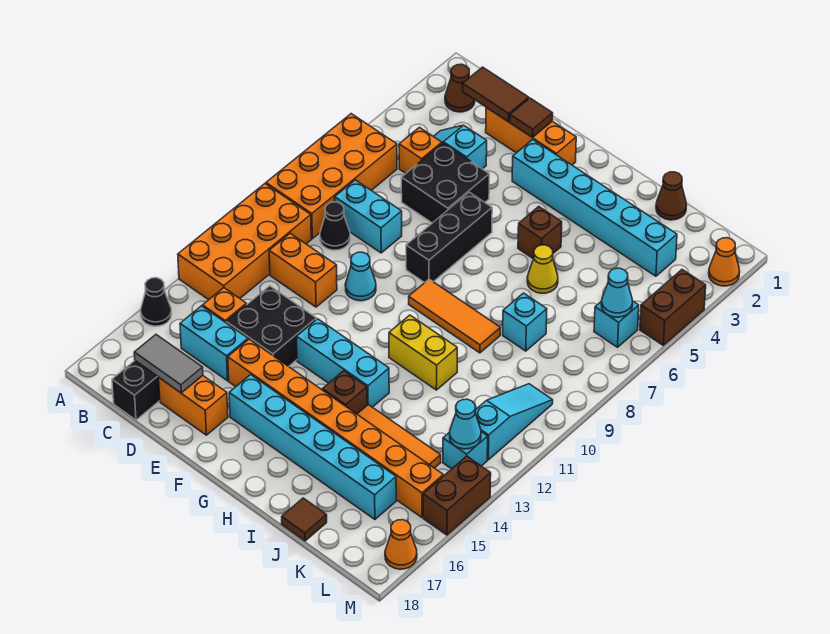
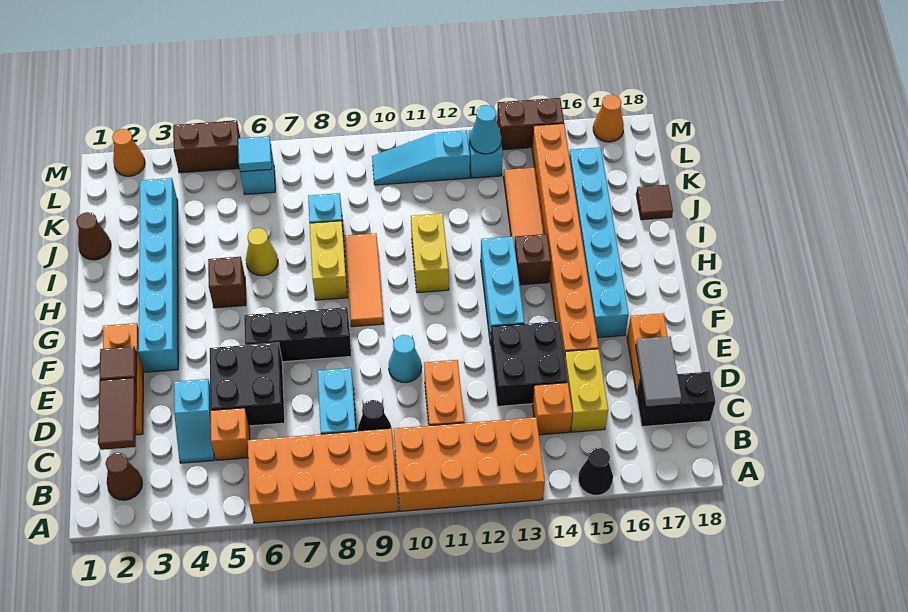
cyan 1x2 brick [180,306,248,381] -> yellow 1x2 brick [565,349,608,432]
none -> yellow 1x2 brick [310,221,348,300]
cyan 1x1 cone [601,268,633,317] -> cyan 1x1 tile [238,136,272,172]

